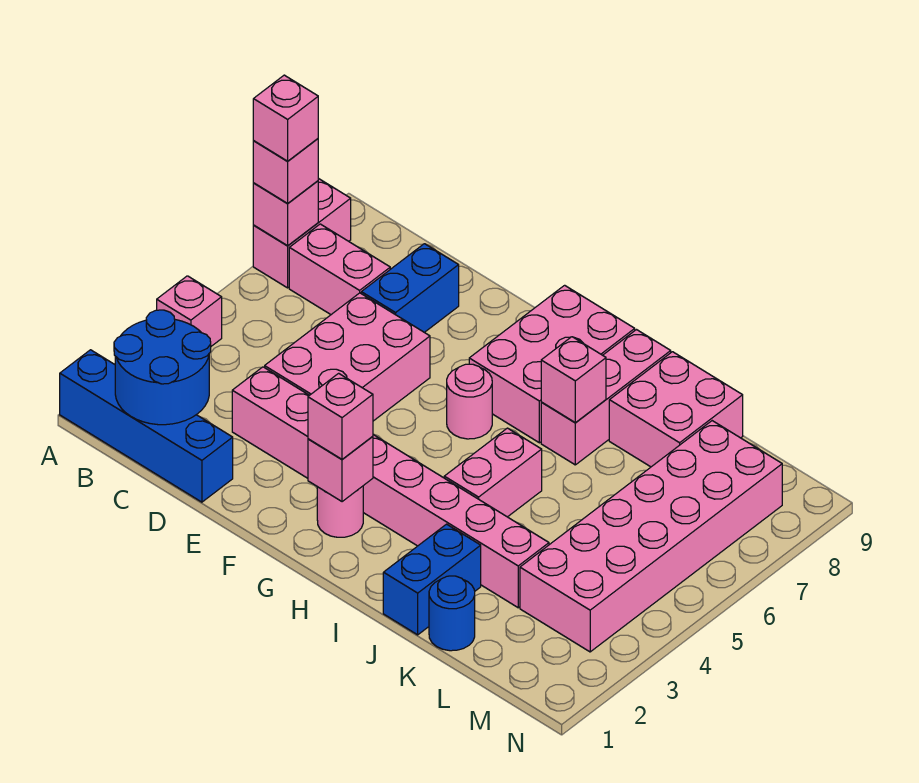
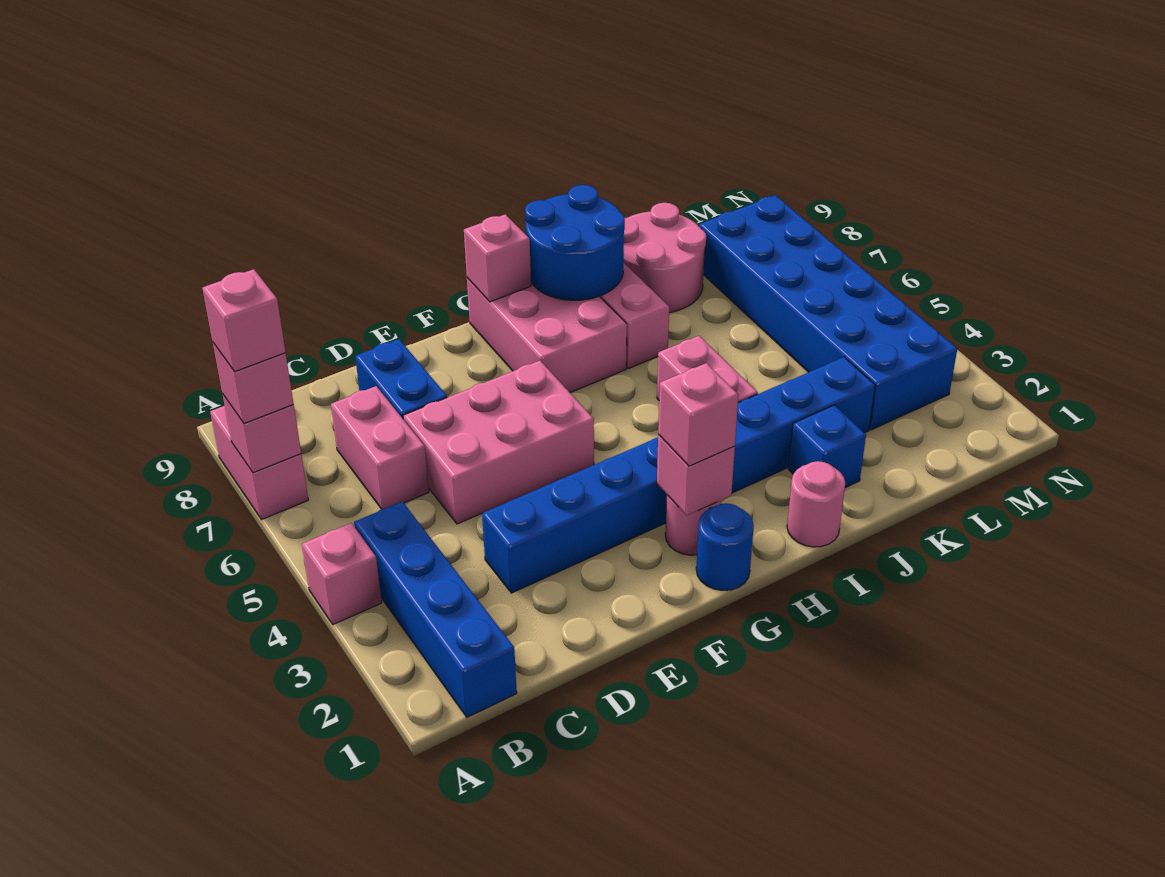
blue 1x4 brick [60,350,233,502] -> blue 1x4 brick turned to [354,501,517,717]
blue 2x2 round brick [114,310,211,425] -> blue 2x2 round brick moved to [525,185,625,300]
pink 1x2 brick [289,224,390,314] -> pink 1x2 brick turned to [331,386,429,509]
pink 1x8 brick [232,367,549,608] -> blue 1x8 brick [482,357,875,593]
pink 2x3 brick [264,293,430,421] -> pink 2x3 brick turned to [403,361,594,524]
pink 1x1 round brick [447,364,492,439] -> pink 1x1 round brick moved to [787,461,845,547]
pink 1x1 brick [541,337,606,423] -> pink 1x1 brick moved to [464,214,531,302]
blue 1x2 brick [383,524,481,635] -> blue 1x1 brick [788,405,866,488]
pink 2x2 brick [609,352,743,467] -> pink 2x2 round brick [624,203,706,313]
blue 1x1 round brick [429,576,475,651] -> blue 1x1 round brick moved to [696,503,754,590]
pink 2x6 brick [520,421,782,652] -> blue 2x6 brick [699,195,957,430]

